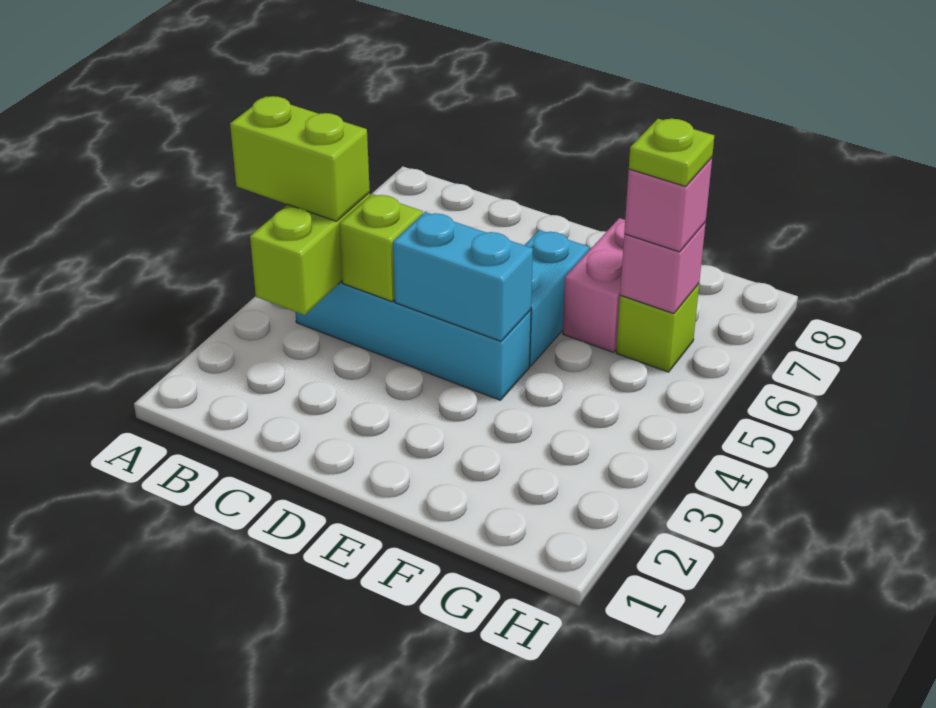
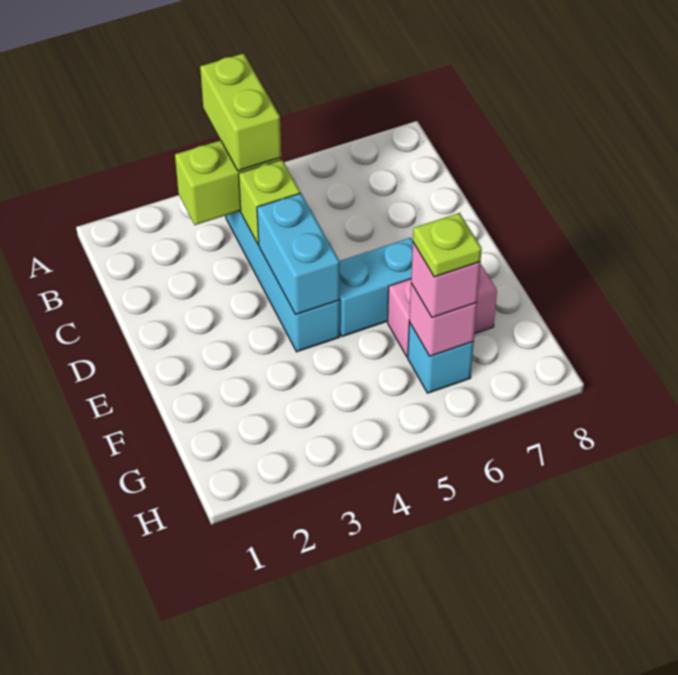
lime 1x1 brick [616,284,699,372] -> cyan 1x1 brick [408,322,474,393]

